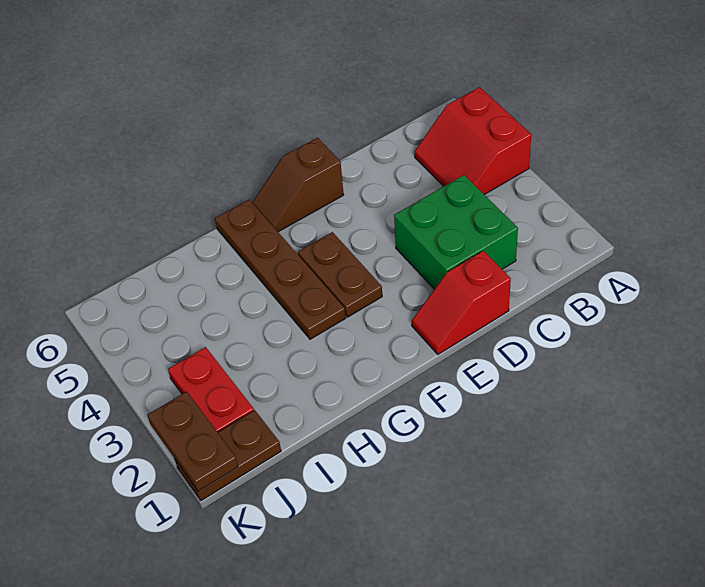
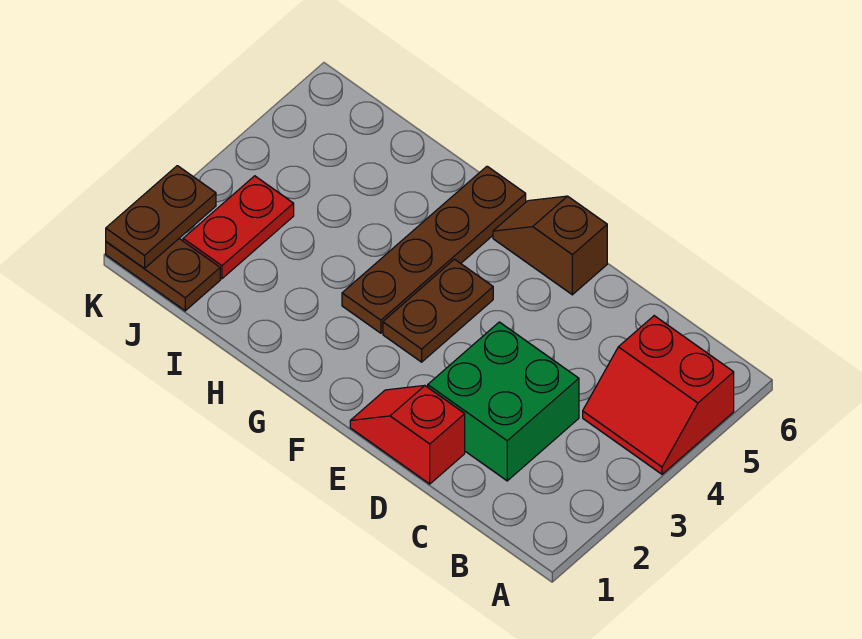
red 2x2 slope [414,87,531,195] -> red 2x2 slope turned to [583,316,734,474]

